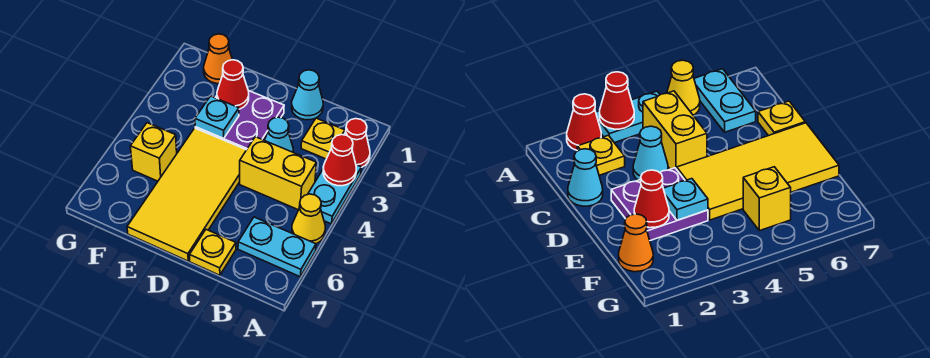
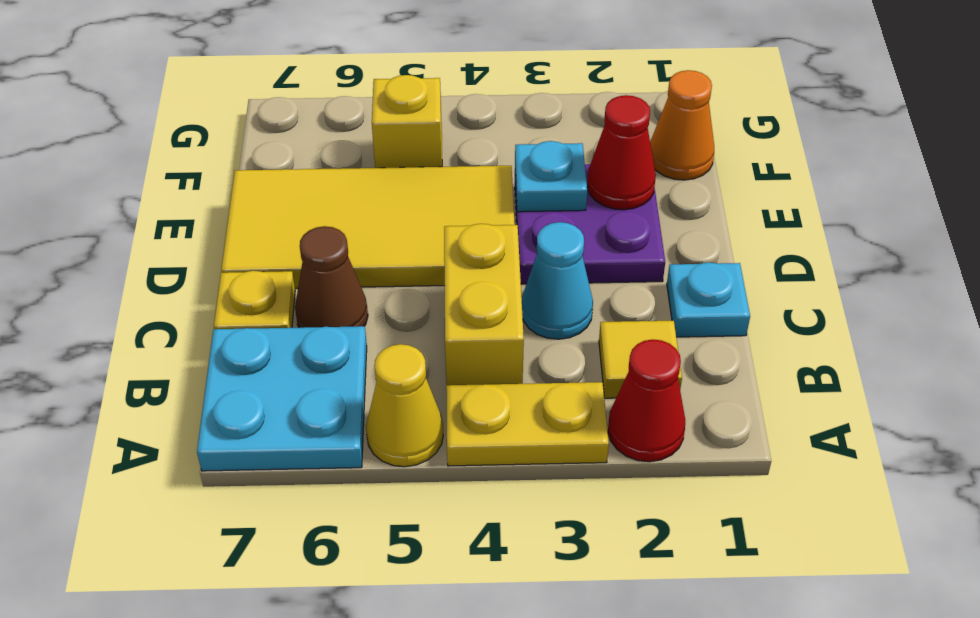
cyan 1x2 plate [308,165,361,224] -> yellow 1x2 plate [446,382,609,466]
red 1x1 cone [323,135,356,186] -> none
cyan 1x2 plate [238,217,316,277] -> cyan 2x2 plate [197,326,367,471]
yellow 1x1 plate [301,118,345,159] -> yellow 1x1 tile [599,321,682,398]
cyan 1x1 cone [292,70,323,120] -> cyan 1x1 plate [667,262,750,337]
none -> brown 1x1 cone [295,226,368,328]

